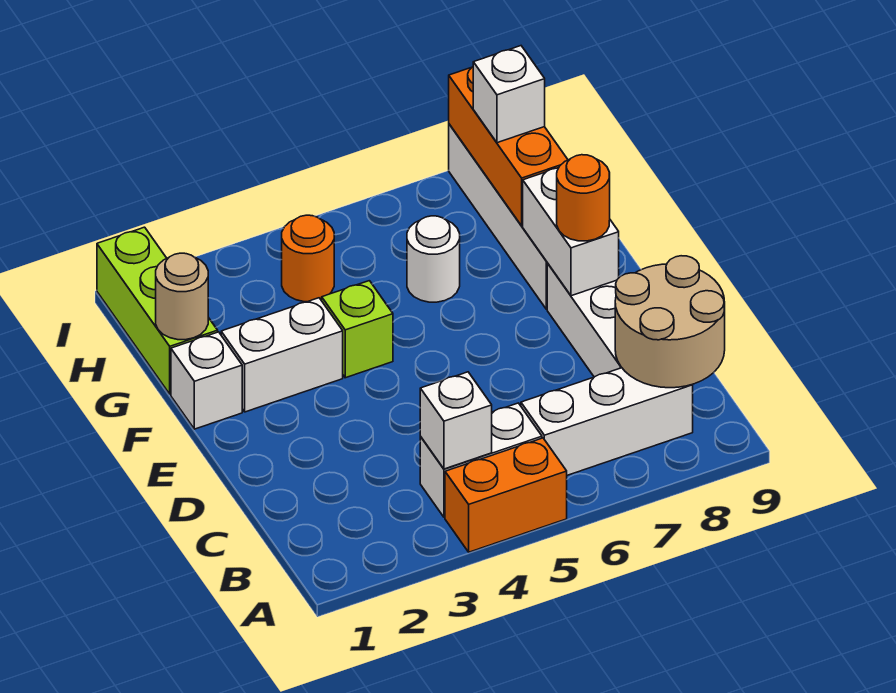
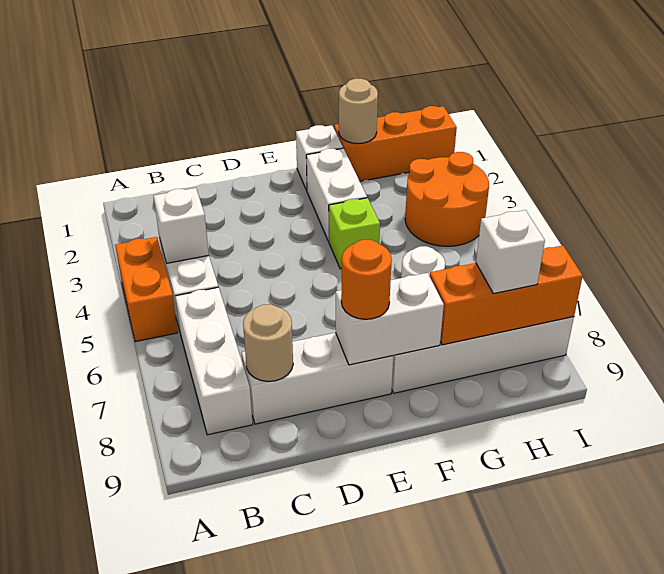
tan 2x2 round brick [615,256,725,388] -> tan 1x1 round brick [243,304,293,381]
lime 1x3 brick [97,227,218,394] -> orange 1x3 brick [334,106,457,181]
orange 1x1 round brick [282,215,334,302] -> orange 2x2 round brick [405,152,489,246]

